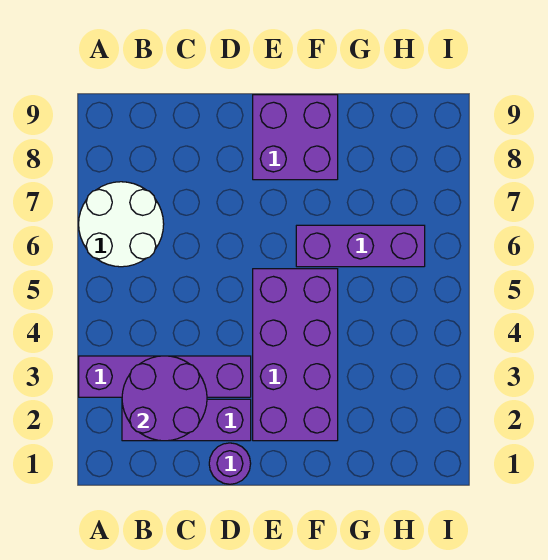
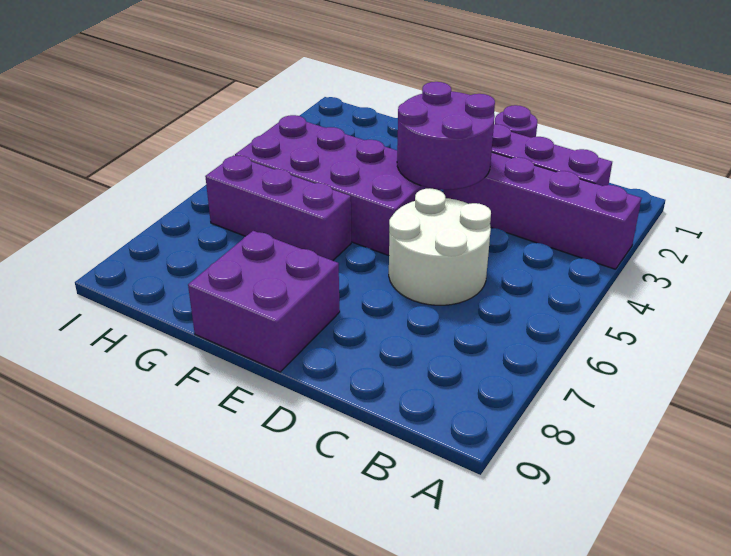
white 2x2 round brick [79,182,164,267] -> white 2x2 round brick moved to [389,188,491,305]
purple 2x2 round brick [122,356,207,441] -> purple 2x2 round brick moved to [397,82,495,190]
purple 2x4 brick [253,269,338,441] -> purple 2x4 brick turned to [235,115,441,256]

